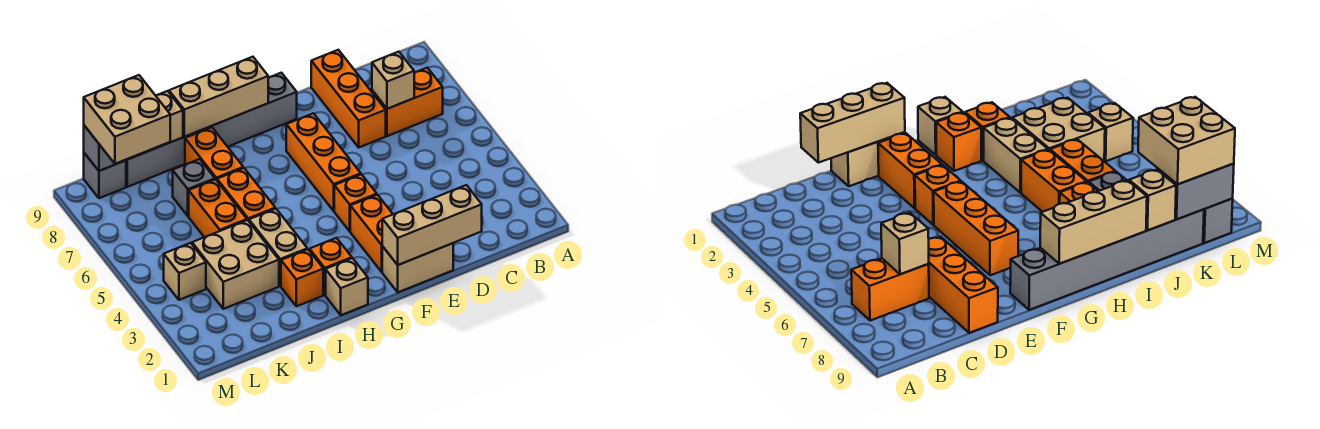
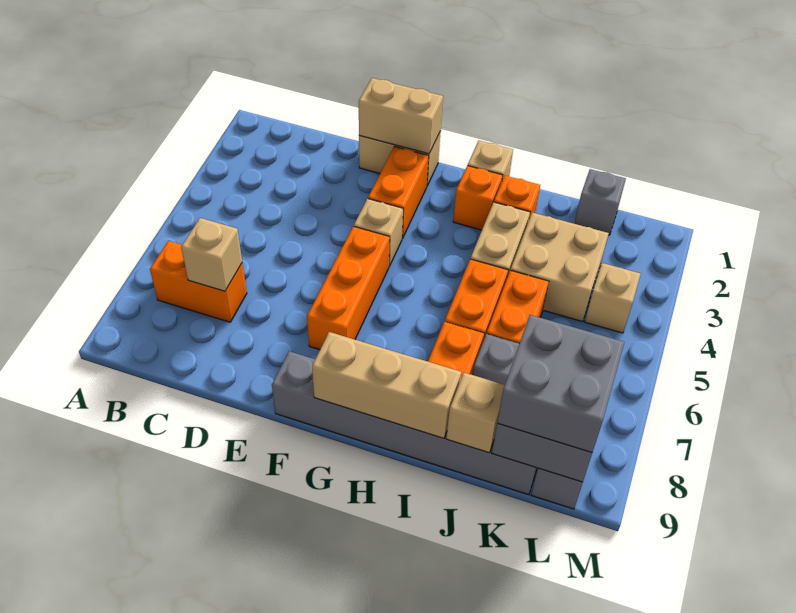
tan 1x3 brick [382,185,482,265] -> tan 1x2 brick [359,78,443,154]
orange 1x3 brick [311,50,386,147] -> none
orange 1x1 brick [334,174,377,231] -> tan 1x1 brick [354,199,403,266]
none -> grey 1x1 brick [574,169,626,235]
tan 2x2 brick [84,75,170,164] -> grey 2x2 brick [497,315,624,452]

